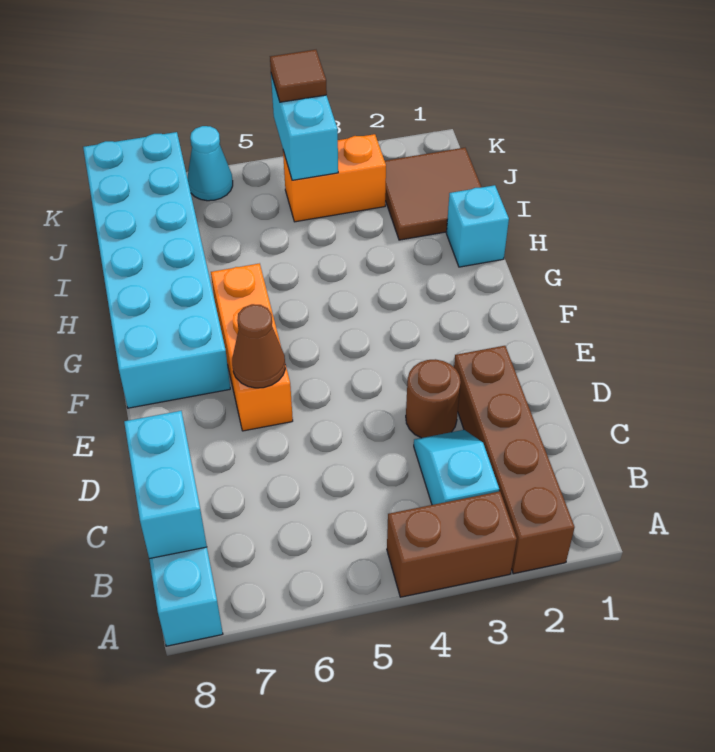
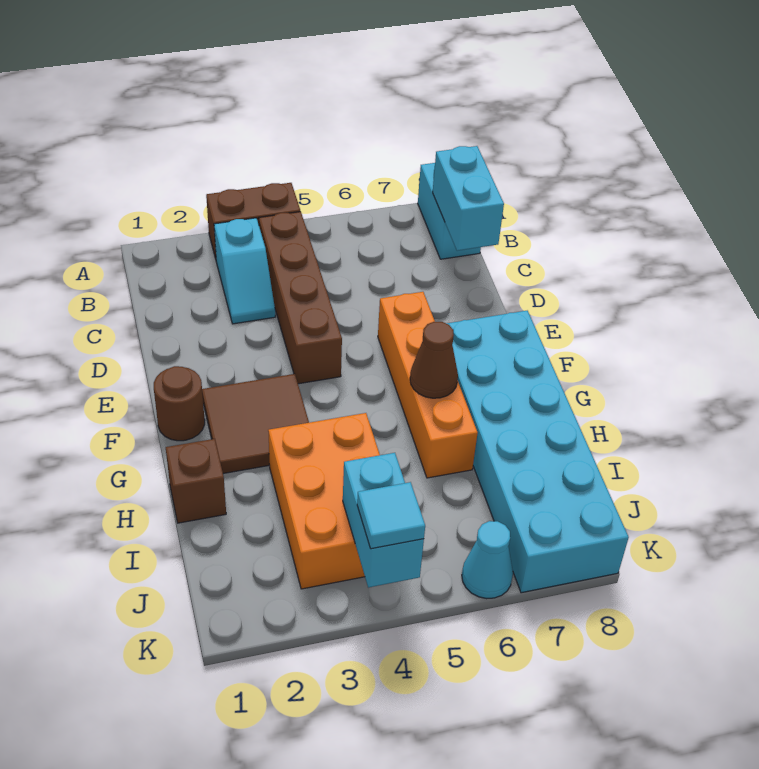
brown 1x4 brick [454,346,575,574] -> brown 1x4 brick moved to [259,212,342,384]
brown 1x1 round brick [406,359,461,438] -> brown 1x1 round brick moved to [154,366,205,441]
orange 1x3 brick [211,263,293,431] -> orange 1x4 brick [378,292,478,478]
brown 1x1 cone [232,304,285,388] -> brown 1x1 cone moved to [410,322,458,398]
cyan 1x1 brick [446,185,509,267] -> brown 1x1 brick [166,439,226,523]
brown 2x2 tile [385,148,482,240] -> brown 2x2 tile moved to [202,374,309,474]
orange 1x2 brick [283,134,386,222] -> orange 2x3 brick [268,413,380,589]
brown 1x1 tile [270,50,327,102] -> cyan 1x1 tile [357,482,425,549]

